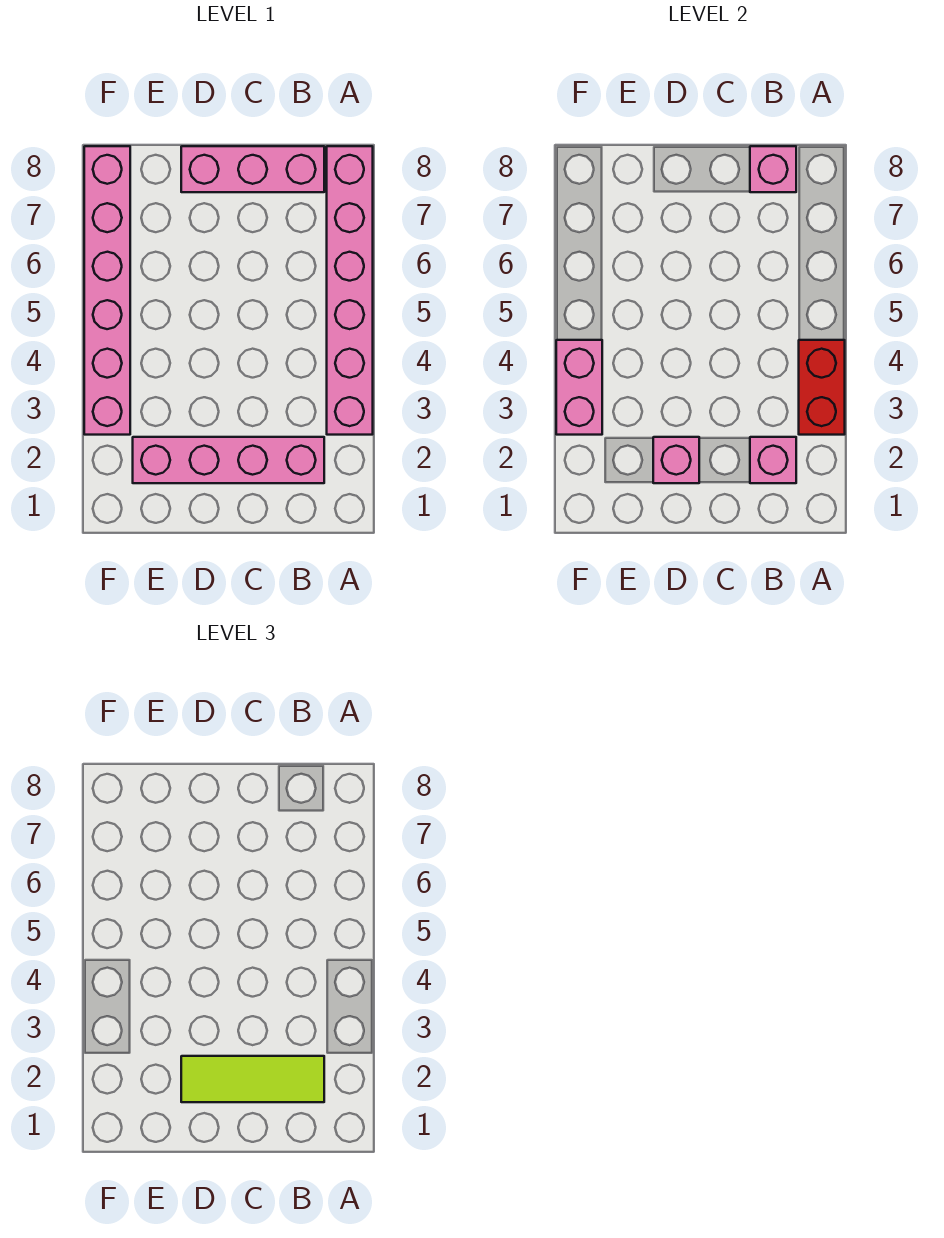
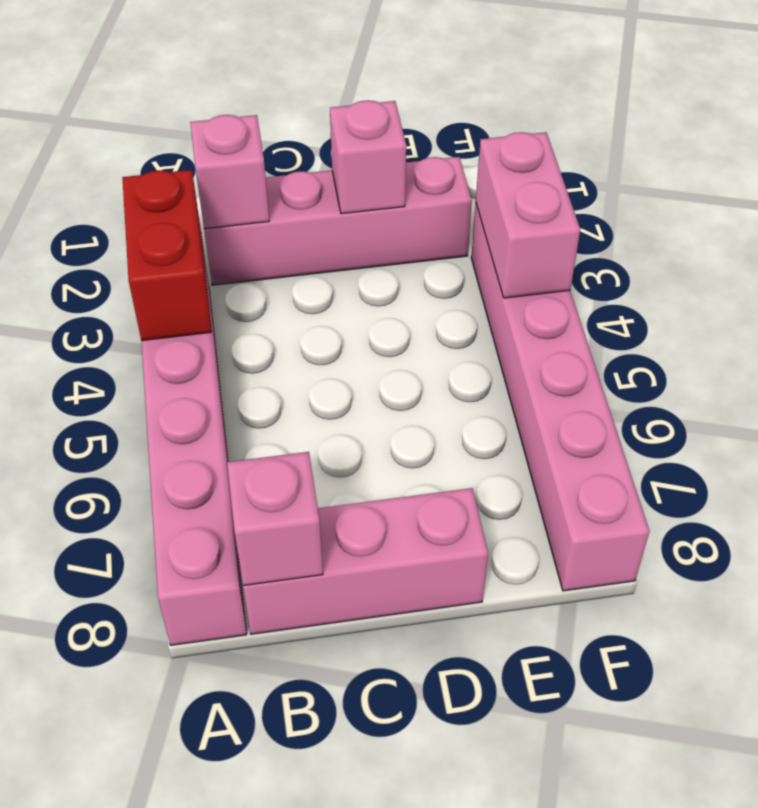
lime 1x3 tile [181,1056,324,1102] -> none

